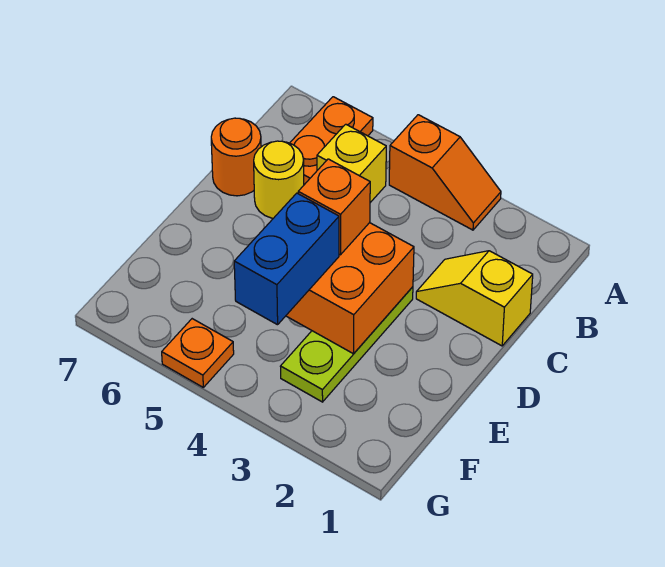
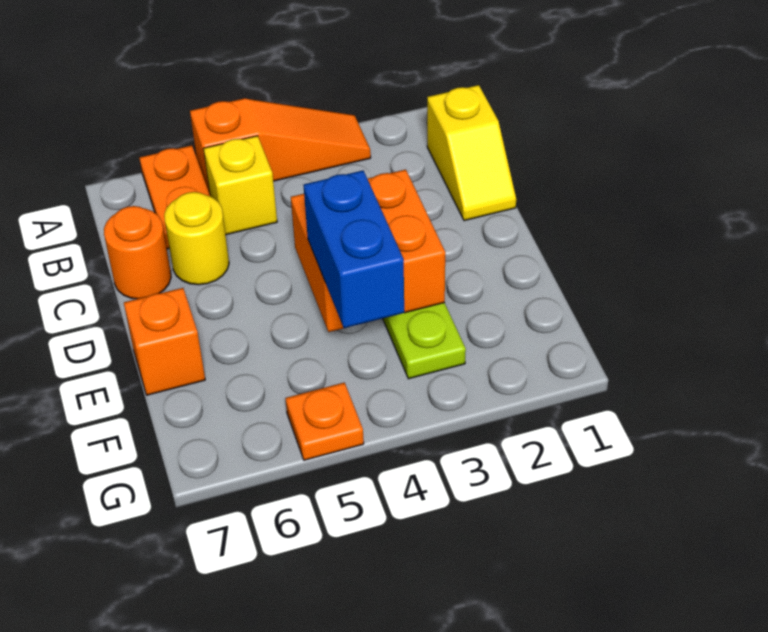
orange 1x2 slope [389,115,501,230] -> orange 1x3 slope [190,98,371,194]
yellow 1x2 slope [416,251,533,346] -> yellow 1x2 slope turned to [427,85,516,221]
orange 1x1 brick [298,159,370,255] -> orange 1x1 brick moved to [124,288,205,395]

